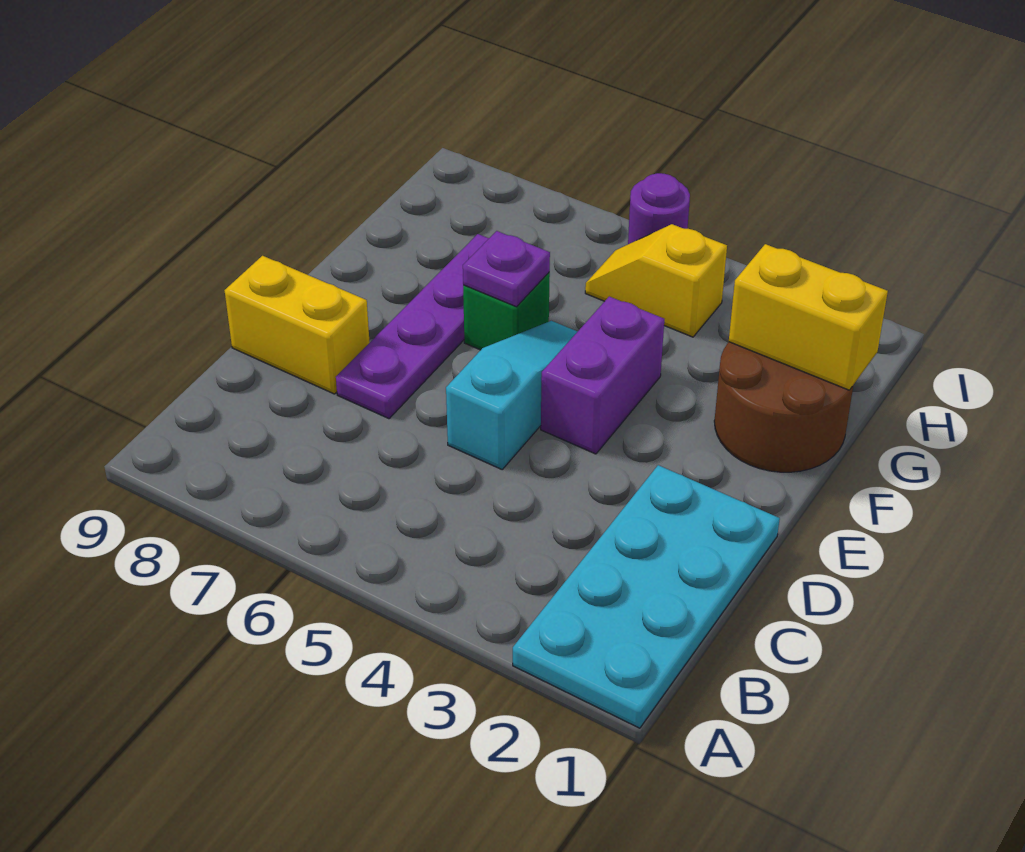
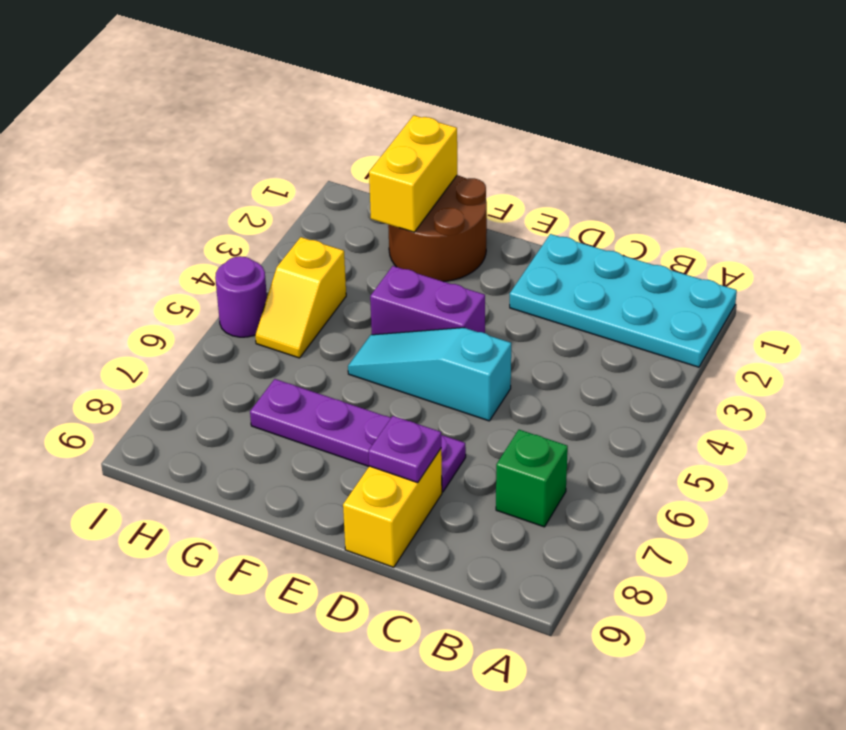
green 1x1 brick [463,273,550,350] -> green 1x1 brick moved to [496,430,568,527]
purple 1x1 plate [463,231,550,307] -> purple 1x1 plate moved to [368,416,441,483]

